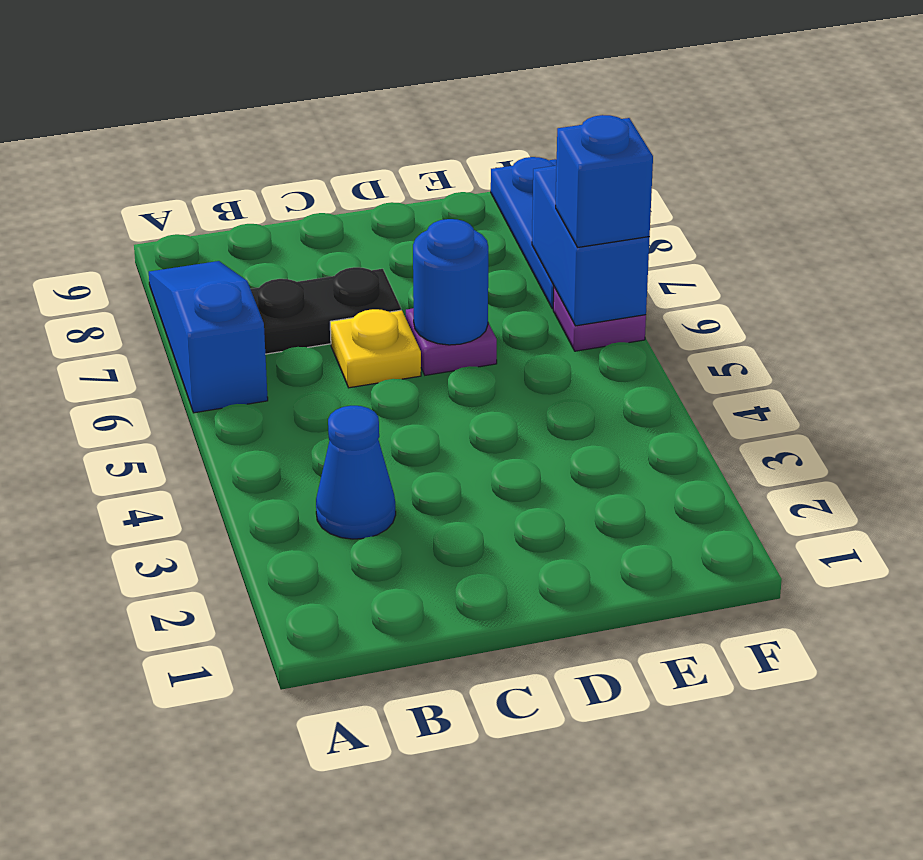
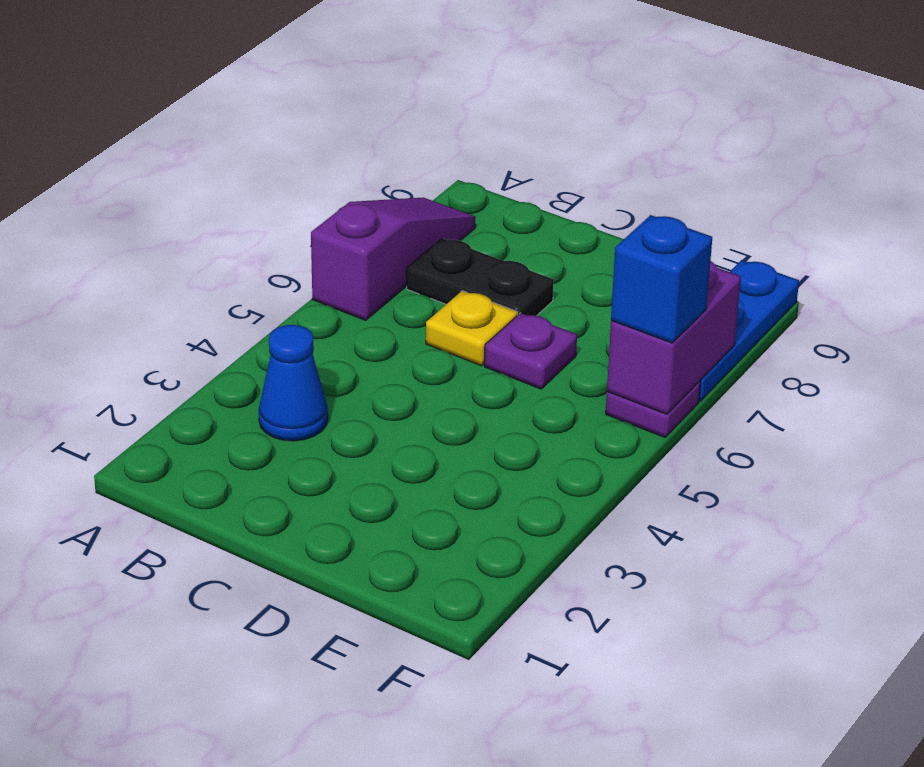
blue 1x3 slope [149,261,268,413] -> purple 1x3 slope [311,198,475,320]
blue 1x1 round brick [413,219,488,345] -> none
blue 1x2 brick [532,165,650,326] -> purple 1x2 brick [607,261,741,414]

